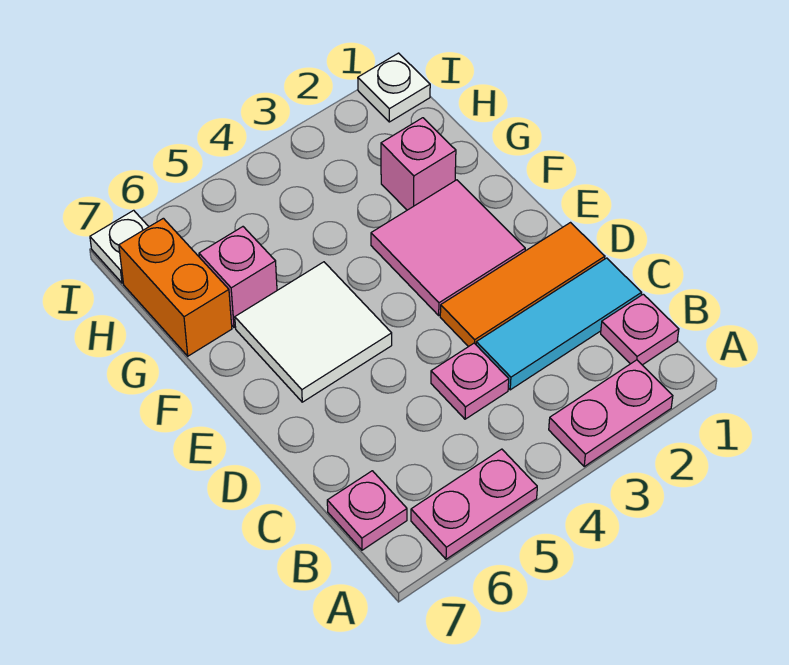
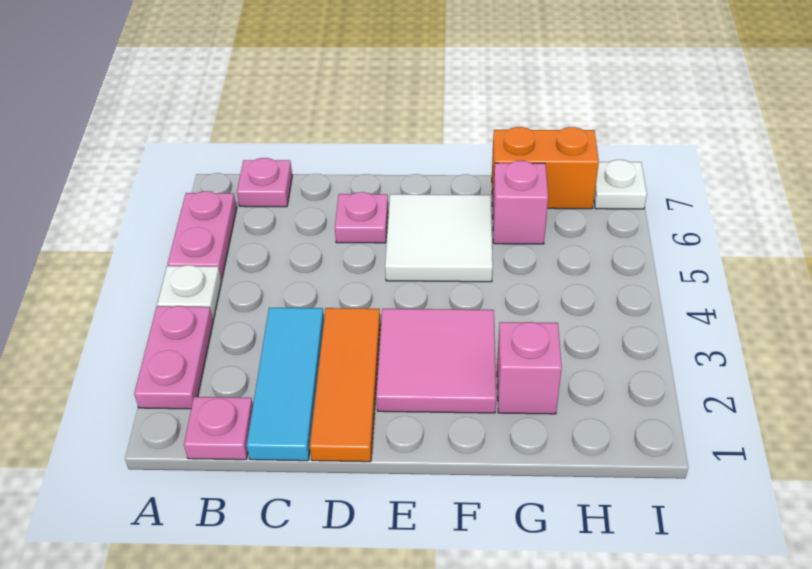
pink 1x1 plate [431,343,509,419] -> pink 1x1 plate moved to [335,192,388,243]
white 1x1 plate [358,53,430,122] -> white 1x1 plate moved to [157,265,221,319]

